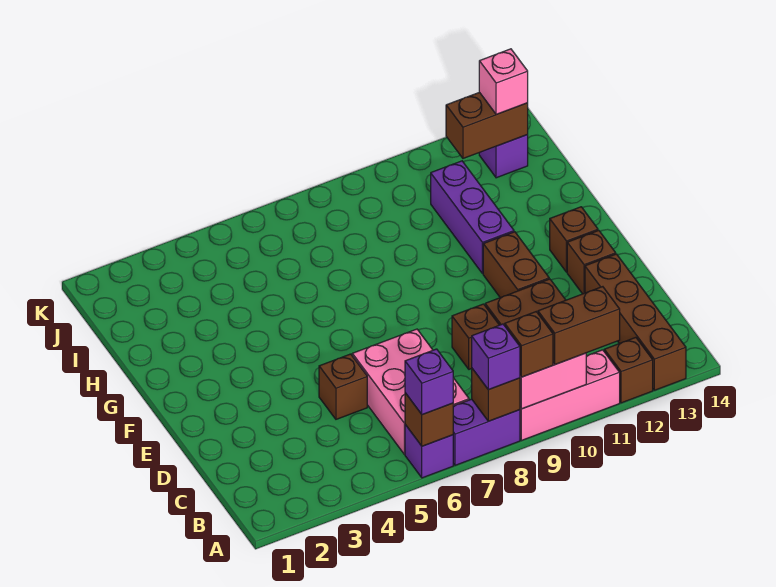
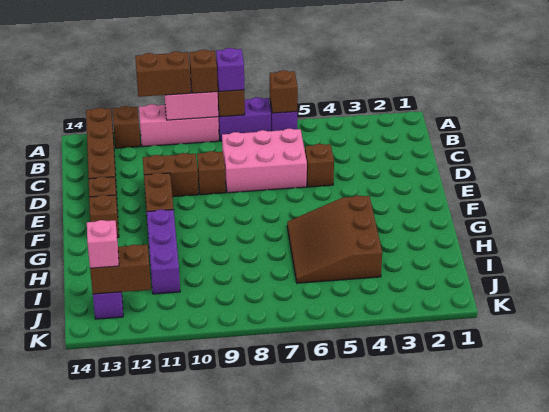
purple 1x1 brick [405,349,453,415] -> none
pink 2x3 brick [352,329,469,454] -> pink 2x3 brick turned to [222,129,307,193]
none -> brown 3x3 slope [287,195,382,283]

